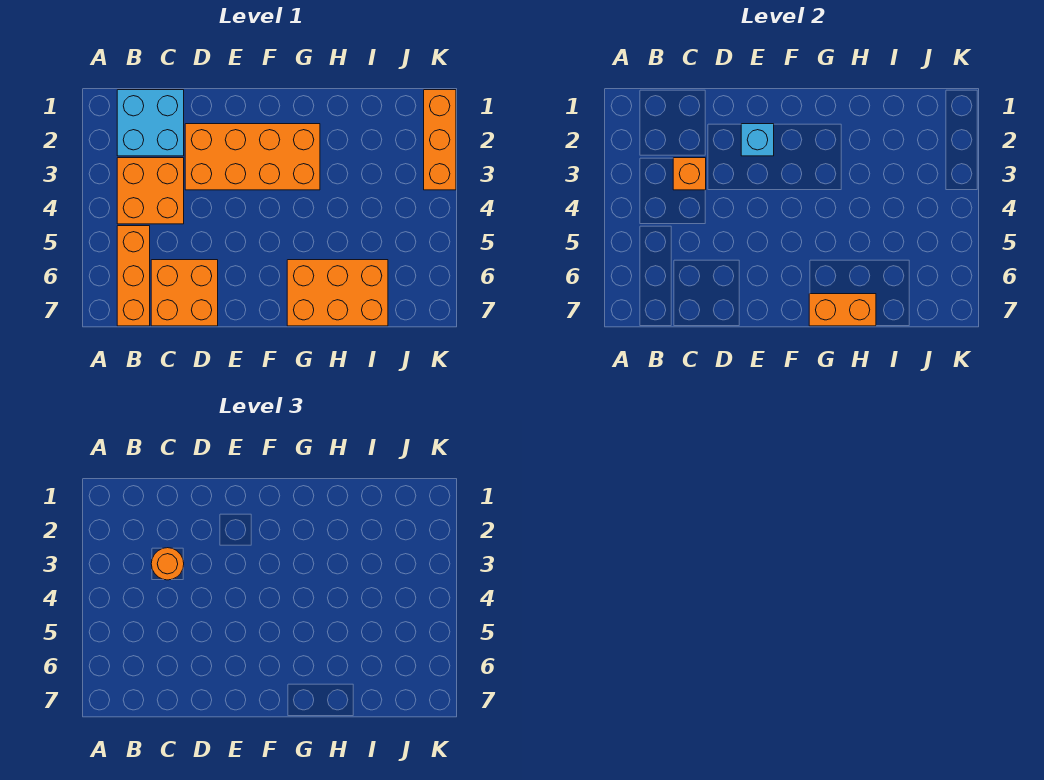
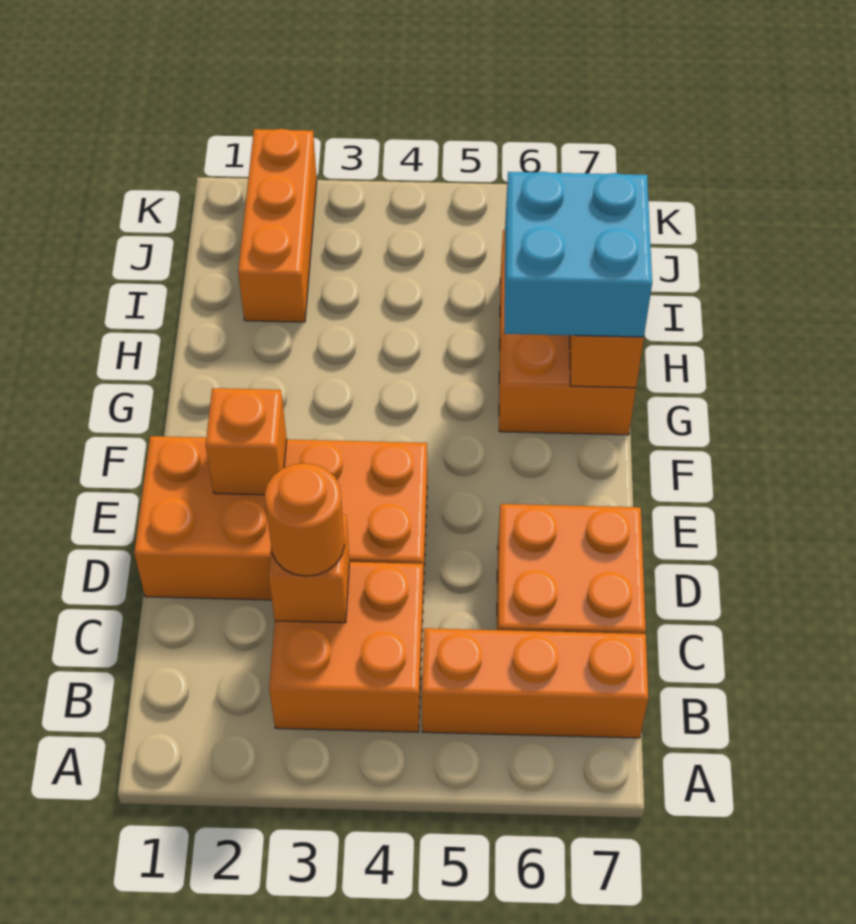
cyan 2x2 brick [117,90,184,156] -> cyan 2x2 brick moved to [504,172,652,337]
orange 2x4 brick [185,124,320,190] -> orange 2x4 brick turned to [134,436,427,600]
cyan 1x1 brick [741,124,774,156] -> orange 1x1 brick [206,388,287,495]
orange 1x3 brick [424,90,456,190] -> orange 1x3 brick turned to [238,129,317,322]

